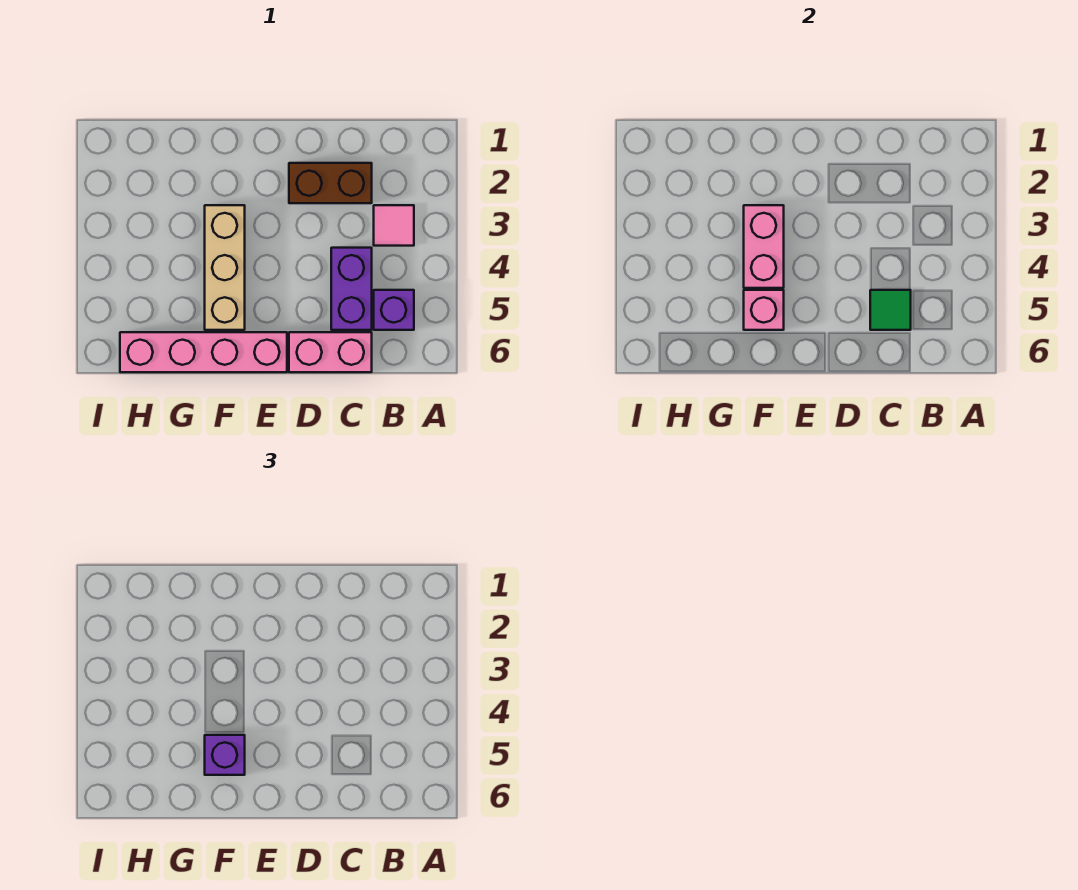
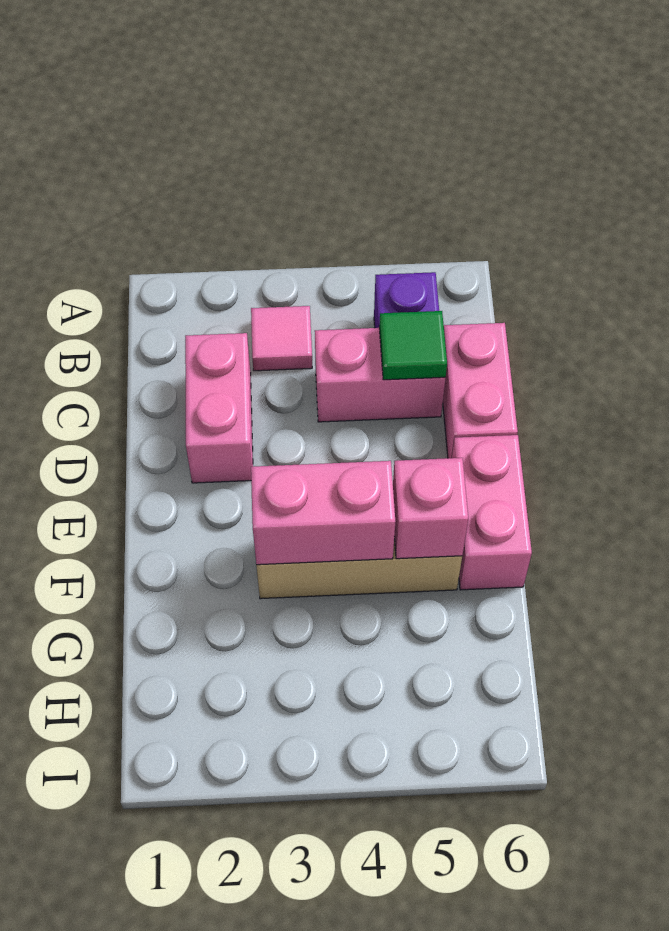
brown 1x2 brick [289,163,372,203] -> pink 1x2 brick [185,333,253,483]
purple 1x2 brick [331,248,372,330] -> pink 1x2 brick [315,328,445,422]
pink 1x4 brick [120,332,287,372] -> pink 1x2 brick [452,435,532,590]
purple 1x1 brick [205,735,245,775] -> none

